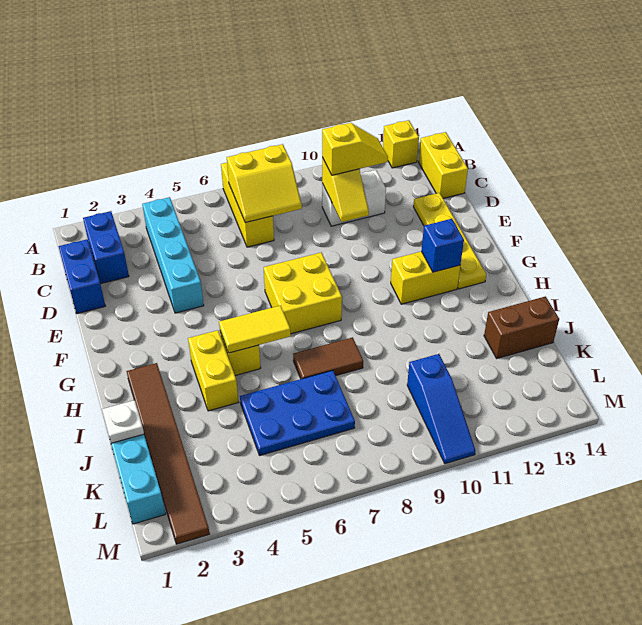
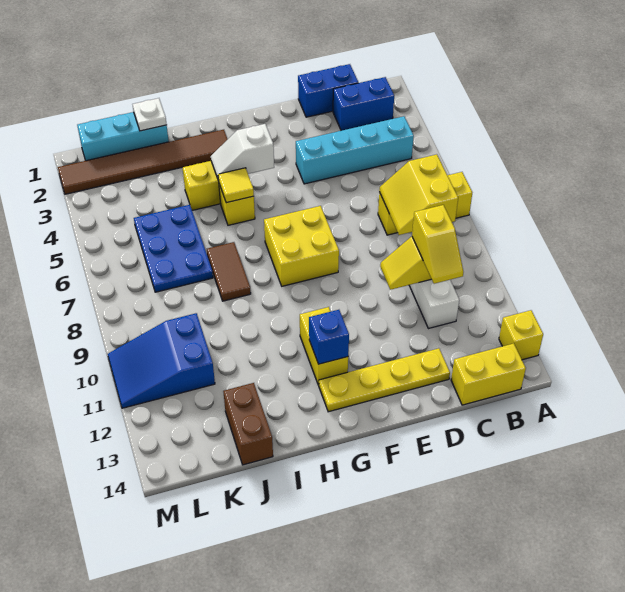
none -> white 1x2 slope [211,124,274,179]
yellow 1x2 tile [219,305,291,353] -> yellow 1x1 tile [218,168,254,203]
blue 1x3 slope [407,354,476,464] -> blue 2x3 slope [108,313,215,408]

